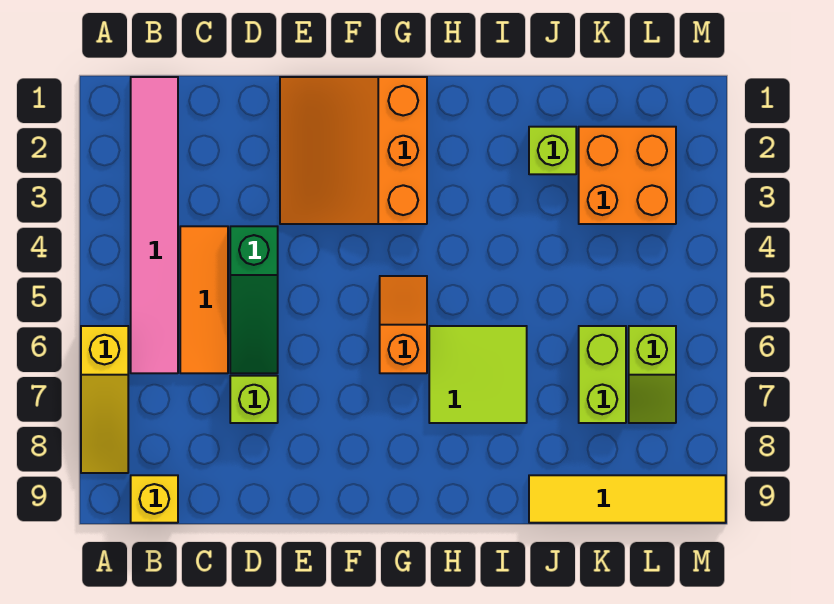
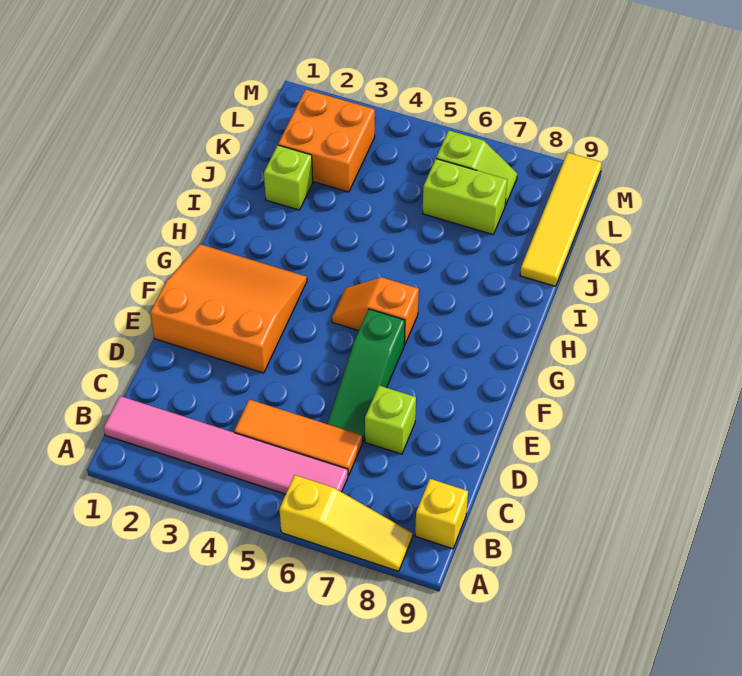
green 1x3 slope [230,226,278,373] -> green 1x3 slope turned to [327,309,405,441]
orange 3x3 slope [280,77,427,224] -> orange 3x3 slope turned to [150,244,307,373]
lime 2x2 tile [429,326,527,423] -> none

